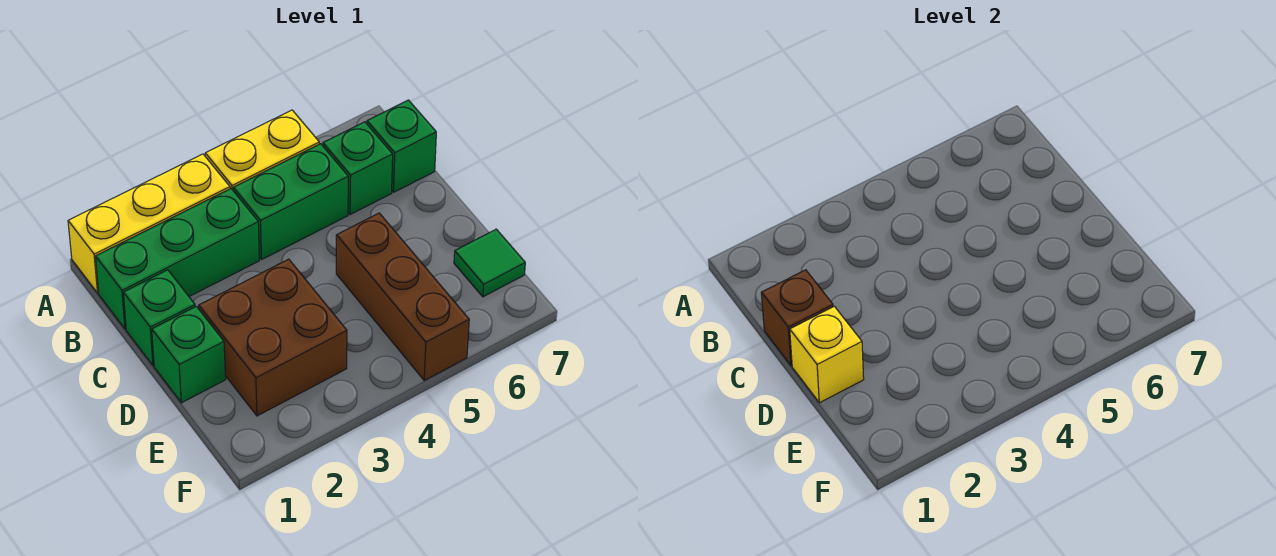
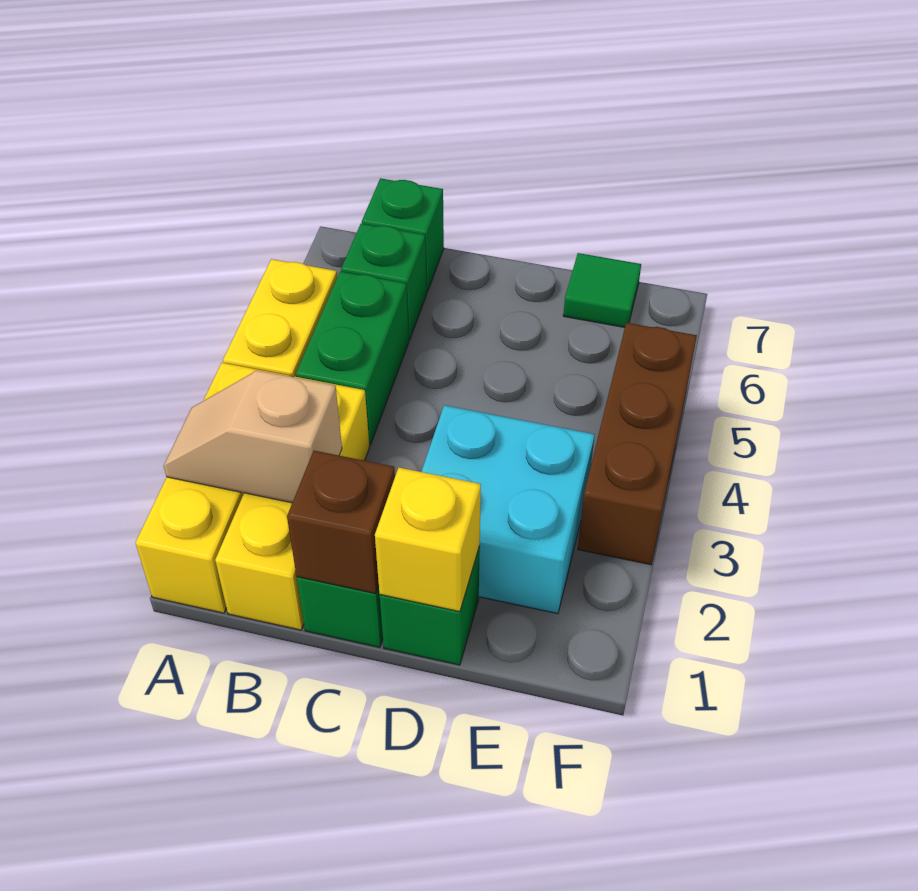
none -> tan 1x2 slope [164,370,342,503]
green 1x3 brick [96,189,259,329] -> yellow 1x3 brick [215,377,369,630]
brown 2x2 brick [199,259,347,416] -> cyan 2x2 brick [421,405,595,614]
brown 1x3 brick [336,213,469,380] -> brown 1x3 brick turned to [578,323,697,565]

